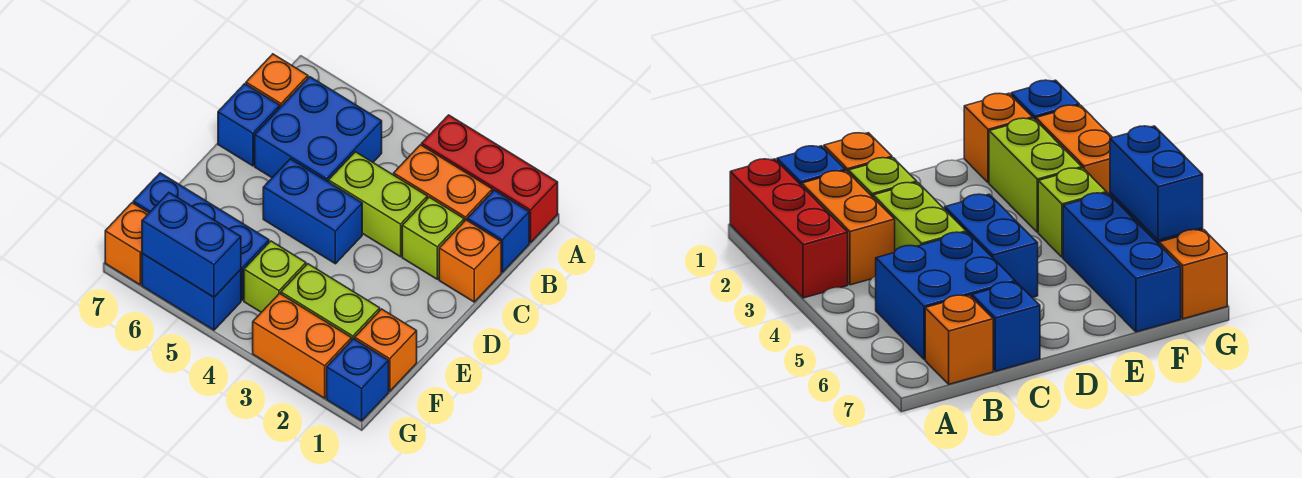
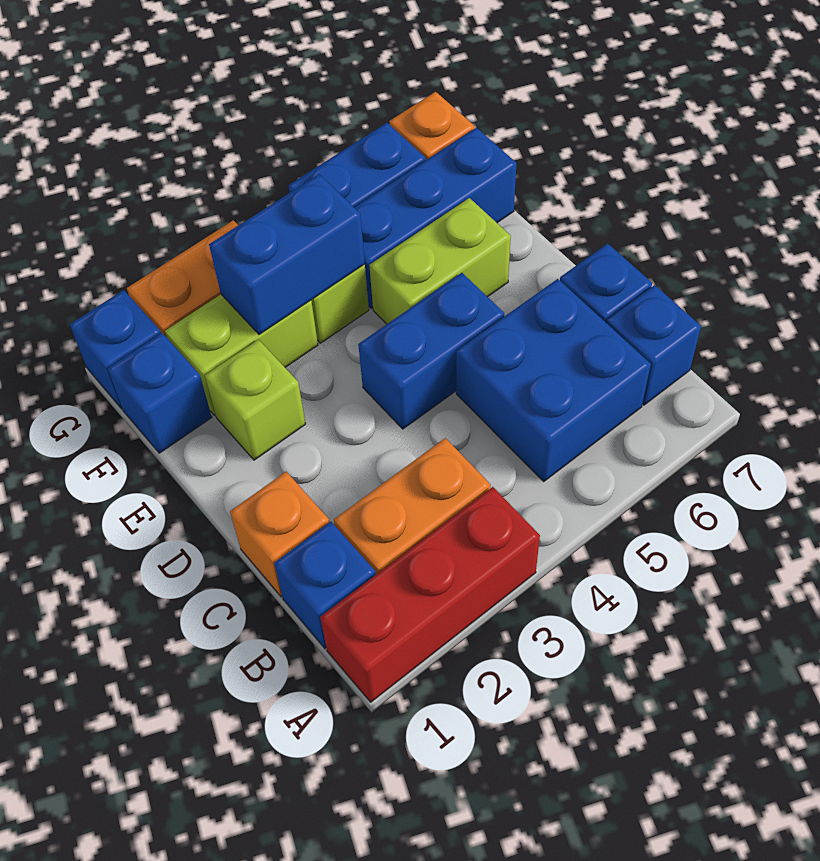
orange 1x1 brick [246,54,308,107] -> blue 1x1 brick [607,285,701,405]
lime 1x1 brick [402,197,464,279] -> lime 1x1 brick moved to [205,339,305,460]
lime 1x2 brick [329,152,427,257] -> lime 1x2 brick moved to [369,198,511,324]
orange 1x1 brick [355,309,417,391] -> blue 1x1 brick [107,333,212,453]
blue 1x2 brick [142,193,241,297] -> blue 1x2 brick moved to [209,174,365,334]

